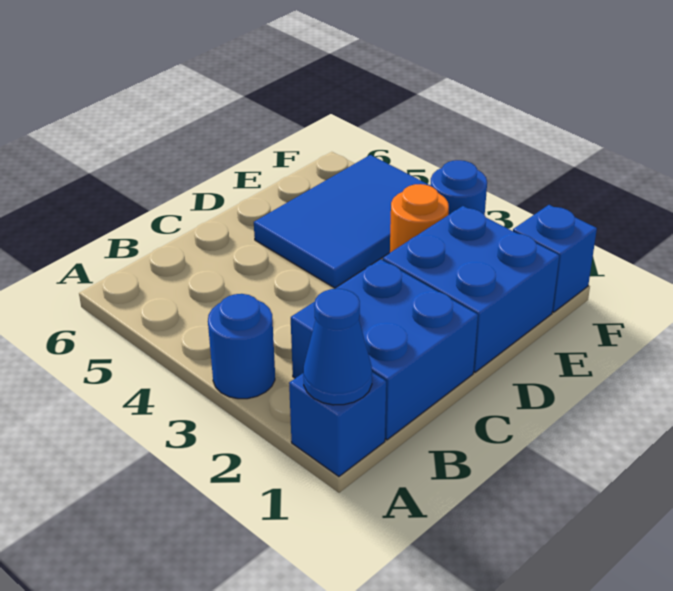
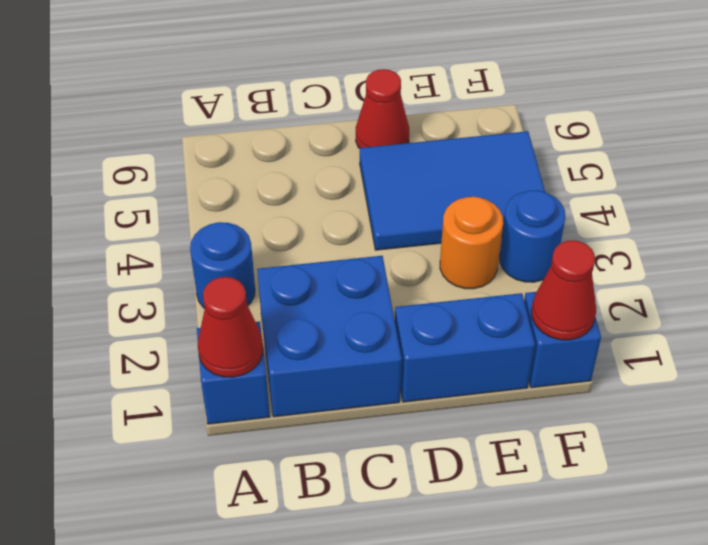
blue 1x1 cone [303,289,372,405] -> red 1x1 cone [198,277,263,377]
blue 2x2 brick [383,206,559,372] -> blue 1x2 brick [395,293,535,402]
none -> red 1x1 cone [356,69,409,149]
none -> red 1x1 cone [531,240,596,340]

